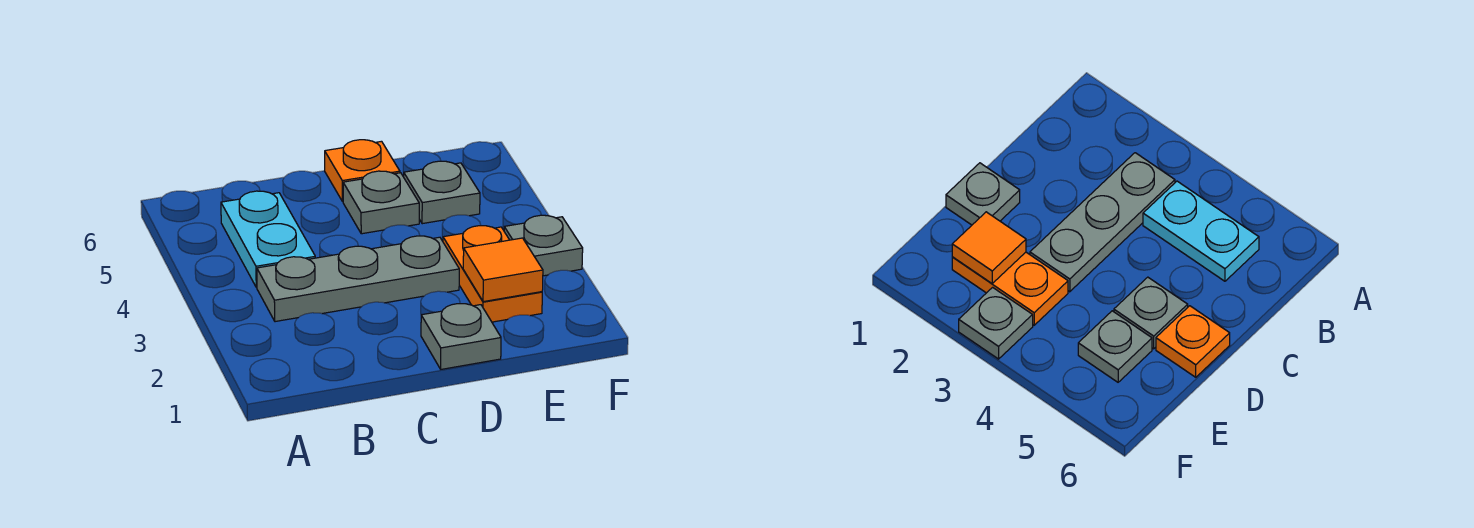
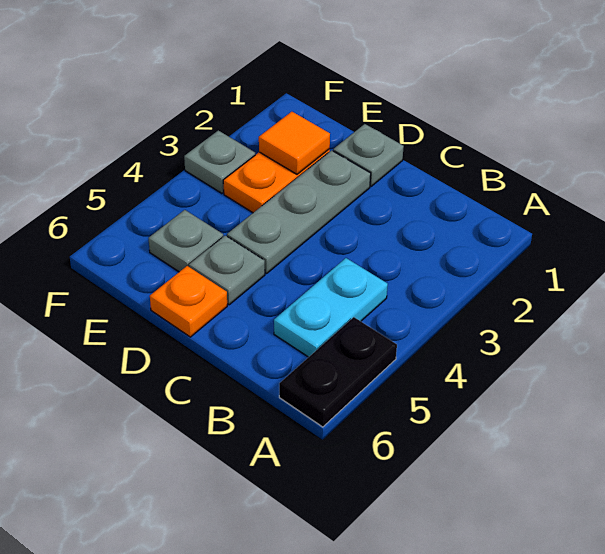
none -> black 1x2 plate [279,317,397,427]
grey 1x3 plate [257,236,459,322] -> grey 1x3 plate turned to [227,150,371,274]

